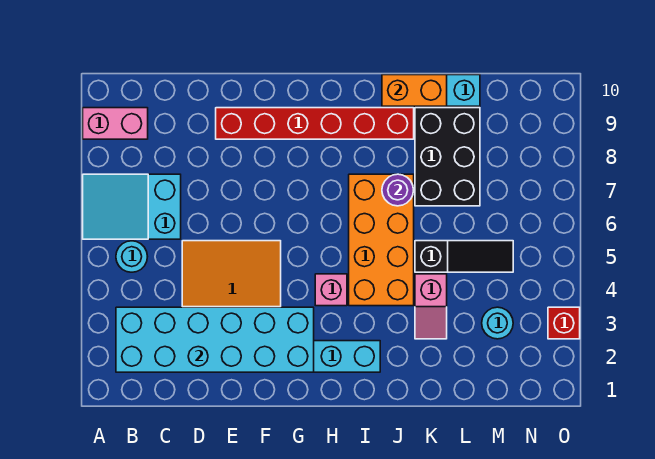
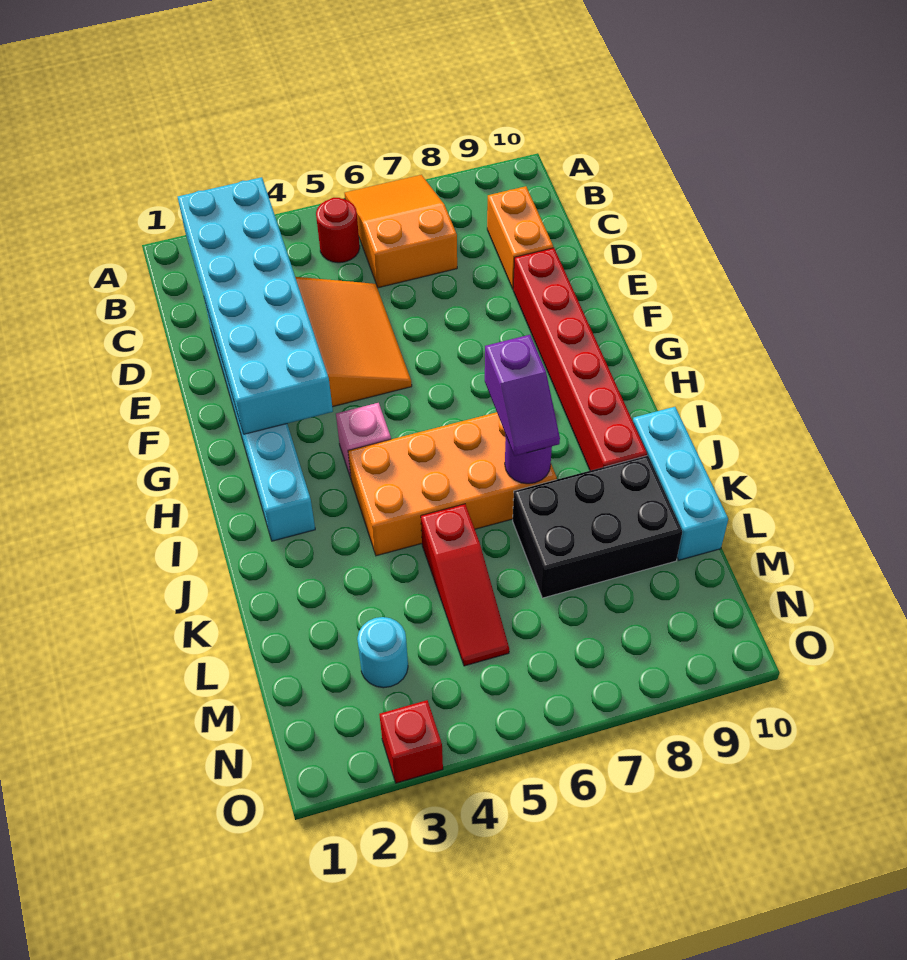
cyan 2x3 slope [83,174,181,239] -> orange 2x3 slope [345,175,457,288]
pink 1x2 brick [83,108,148,139] -> none
cyan 1x1 round brick [116,241,148,272] -> red 1x1 round brick [316,198,360,263]
none -> purple 1x2 slope [485,335,560,456]
orange 1x2 brick [382,75,447,106] -> orange 1x2 brick moved to [487,186,553,289]
pink 1x2 slope [415,274,447,339] -> none
black 1x3 slope [415,241,513,272] -> red 1x3 slope [421,504,509,666]

